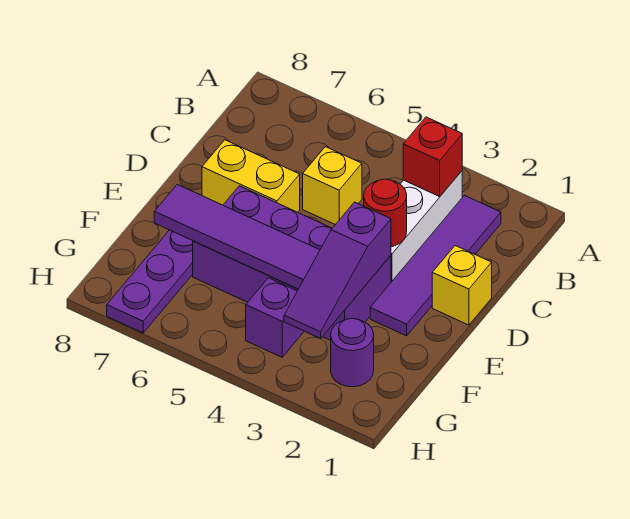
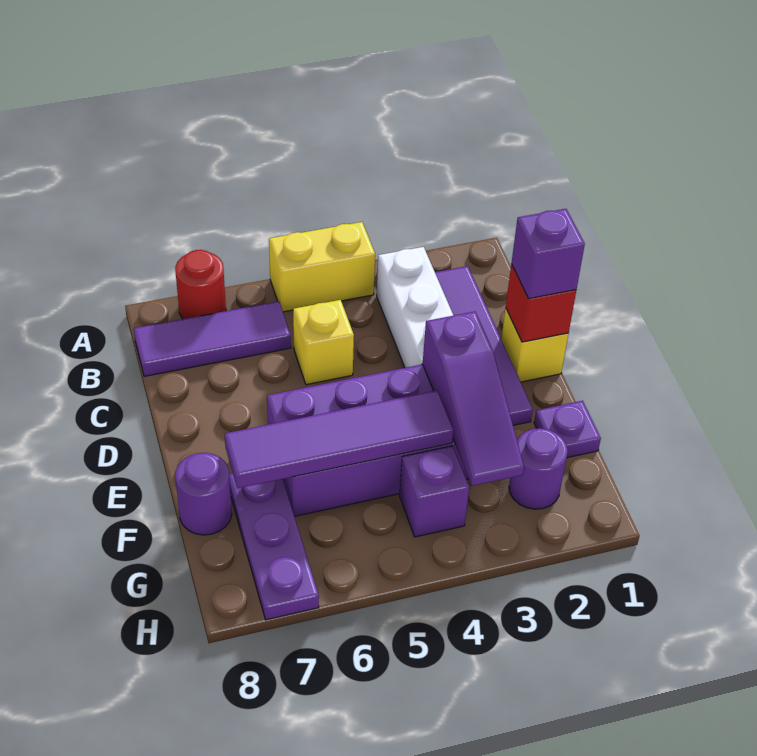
red 1x1 brick [403,117,462,197] -> red 1x1 brick moved to [506,264,576,342]
none -> purple 1x3 tile [134,301,291,376]
none -> purple 1x1 brick [512,209,585,299]
red 1x1 round brick [364,179,407,247] -> red 1x1 round brick moved to [175,250,226,319]
yellow 1x2 brick [202,140,300,212] -> yellow 1x2 brick moved to [269,222,375,312]
none -> purple 1x1 plate [534,401,601,458]
none -> purple 1x1 round brick [175,453,232,535]

